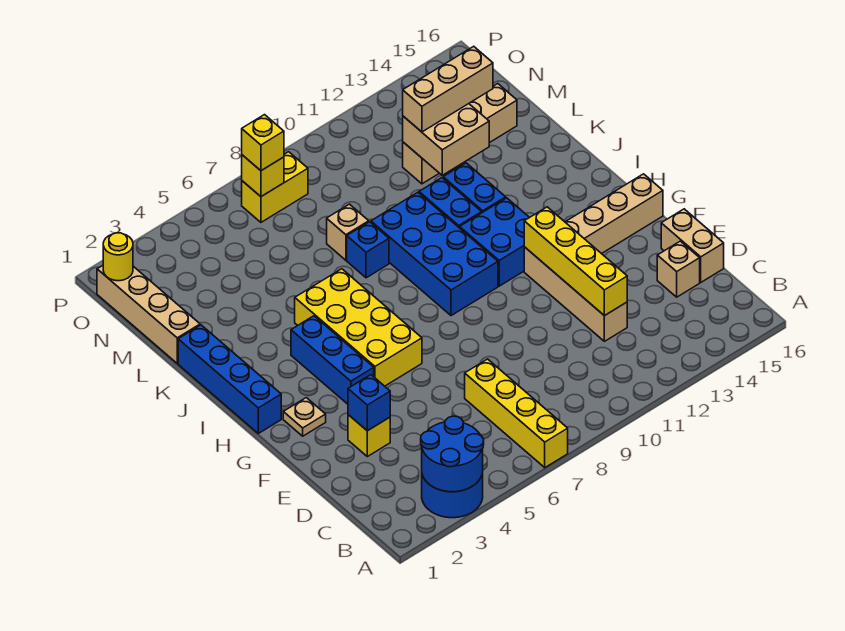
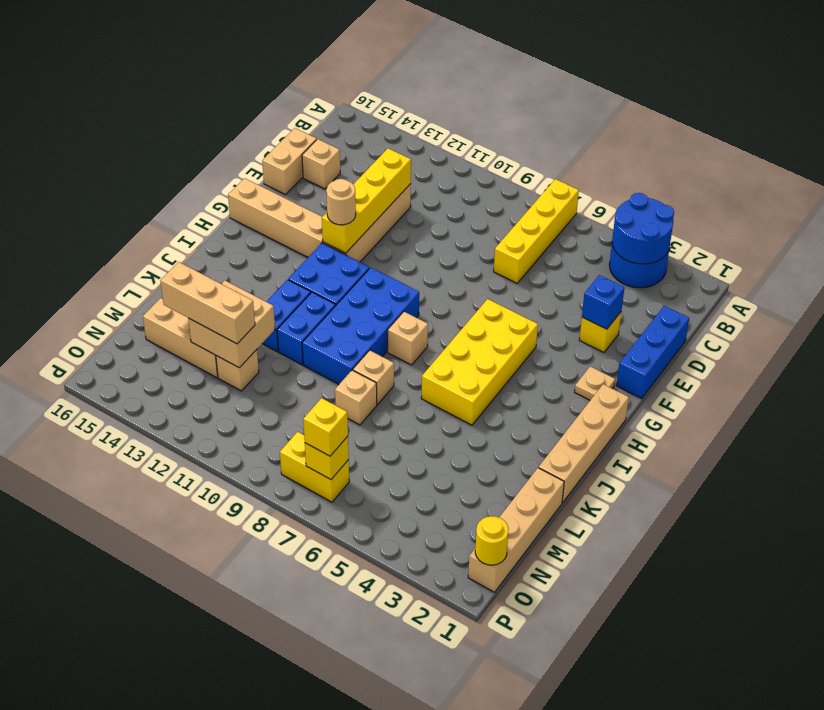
blue 1x3 brick [291,316,374,404] -> blue 1x3 brick moved to [616,306,689,399]
none -> tan 1x1 round brick [326,179,356,225]
blue 1x4 brick [178,325,281,433] -> tan 1x4 brick [539,384,629,503]
none -> tan 1x1 brick [388,312,428,365]
blue 1x1 brick [347,222,389,278] -> tan 1x1 brick [353,350,394,405]

